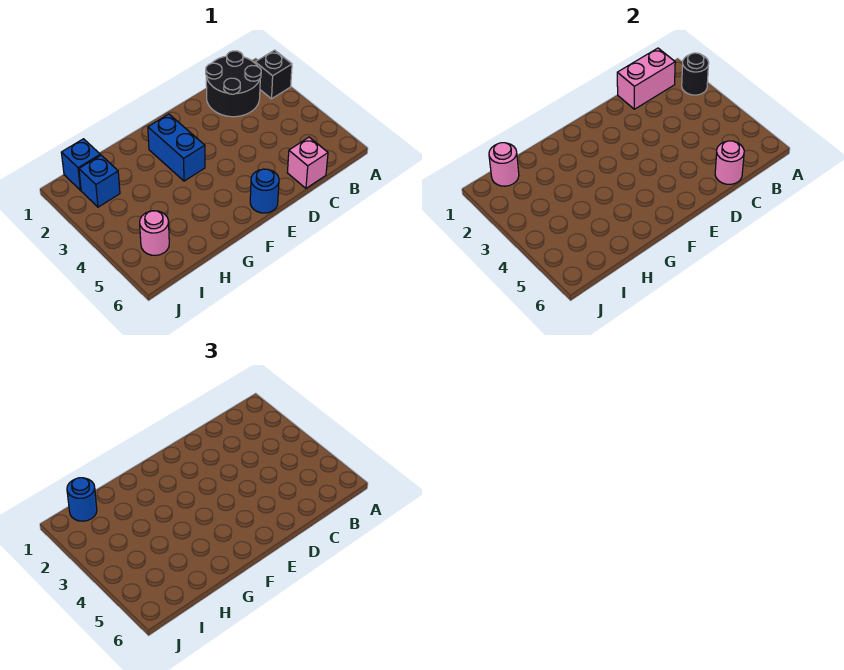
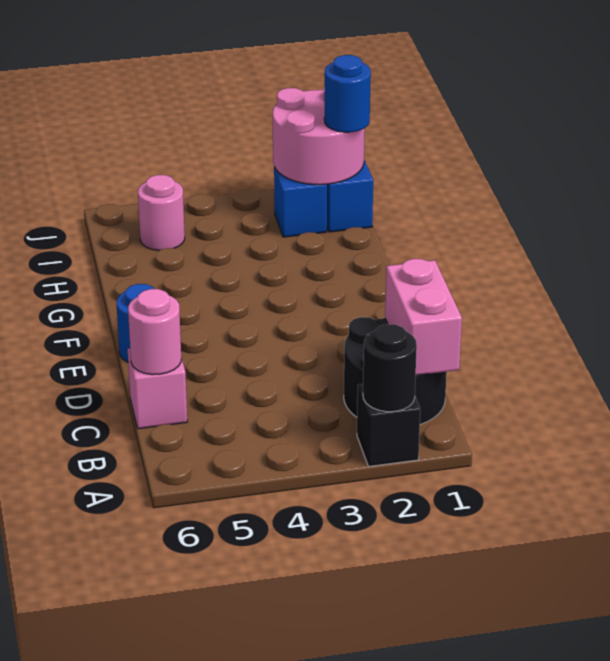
blue 1x2 brick [148,114,205,181] -> none
pink 1x1 round brick [489,143,519,186] -> pink 2x2 round brick [273,87,365,185]

